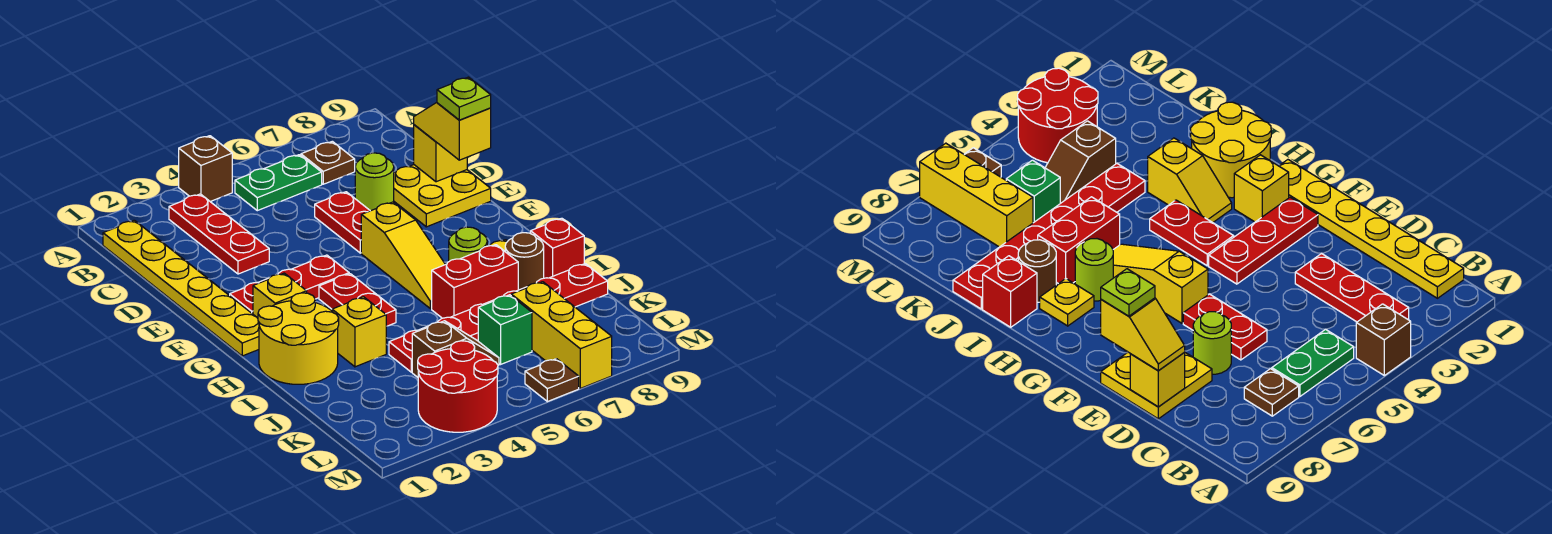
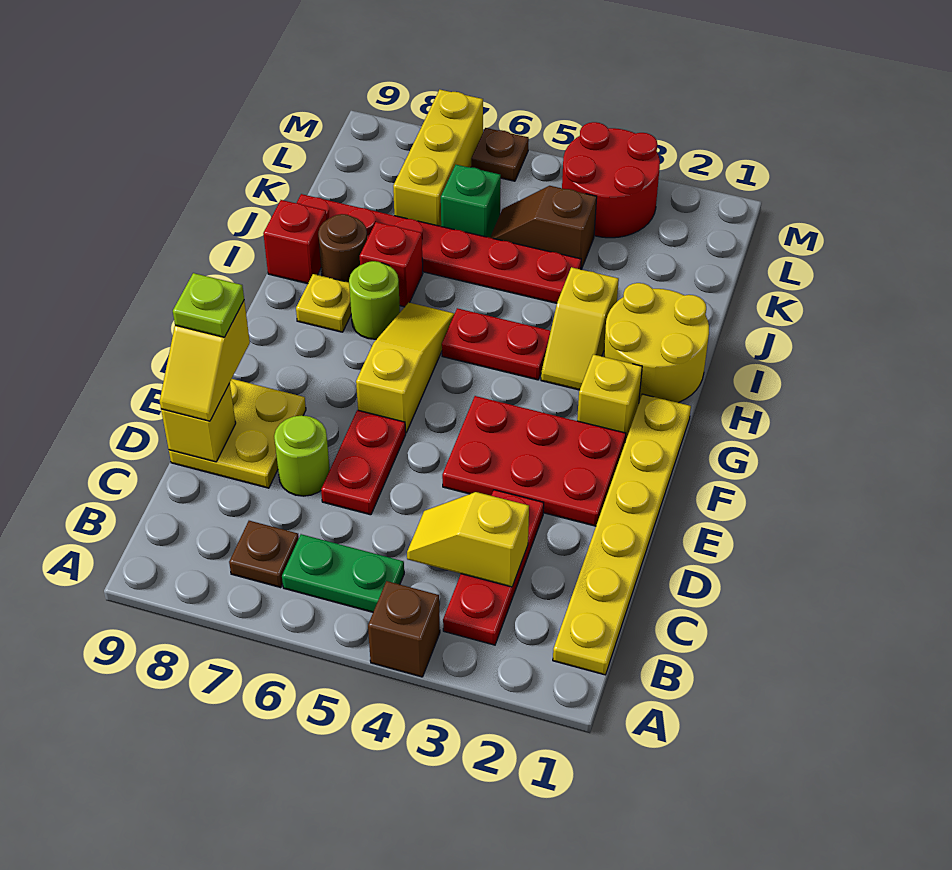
none -> yellow 1x2 slope [407,492,529,587]
red 1x3 plate [230,255,349,314] -> red 2x3 plate [442,396,626,526]
red 1x2 plate [319,274,396,326] -> red 1x2 plate turned to [442,308,551,380]
red 1x2 brick [432,245,518,318] -> red 1x1 brick [360,222,423,307]

